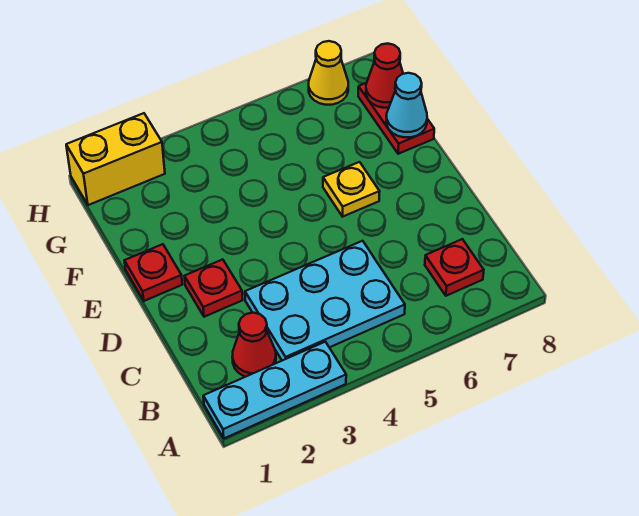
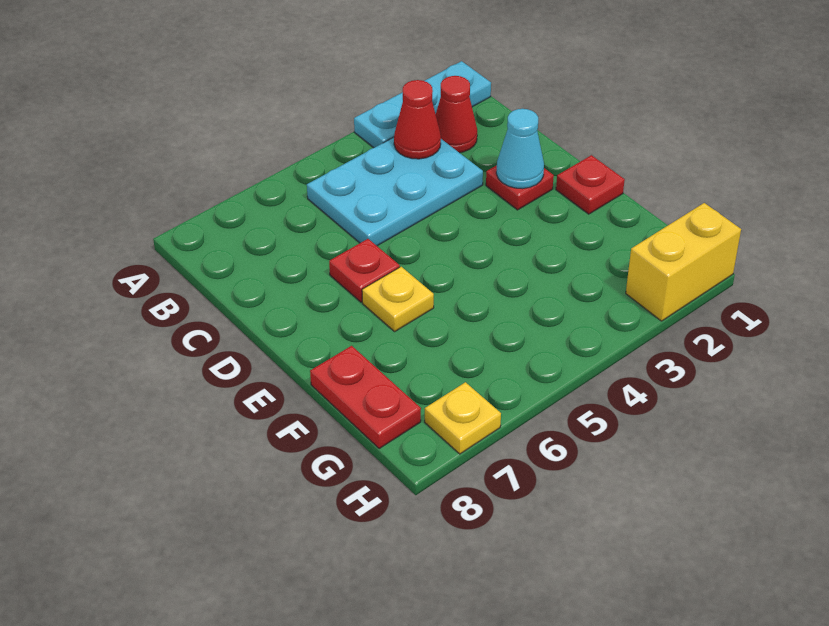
red 1x1 plate [425,239,484,296] -> red 1x1 plate moved to [329,239,400,302]
cyan 1x1 cone [386,73,427,137] -> cyan 1x1 cone moved to [496,109,544,189]
red 1x1 cone [366,43,403,108] -> red 1x1 cone moved to [394,80,441,159]
yellow 1x1 cone [309,41,348,105] -> yellow 1x1 plate [425,382,501,454]

